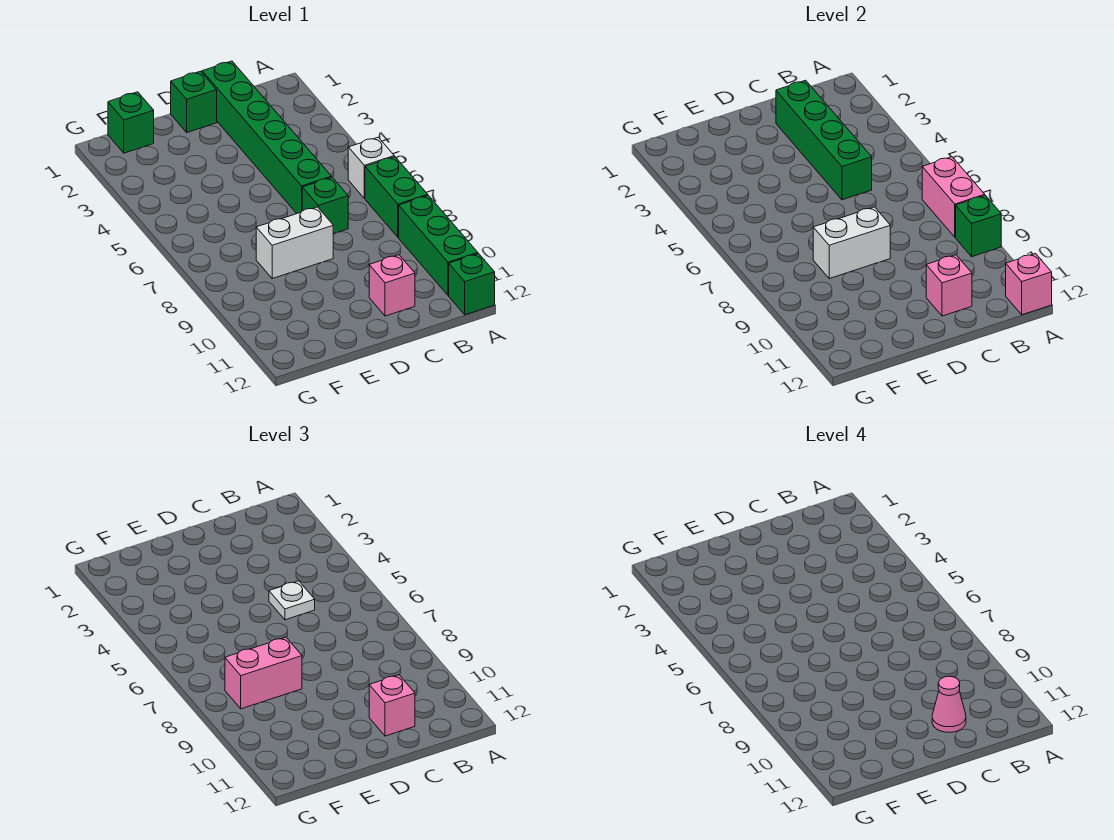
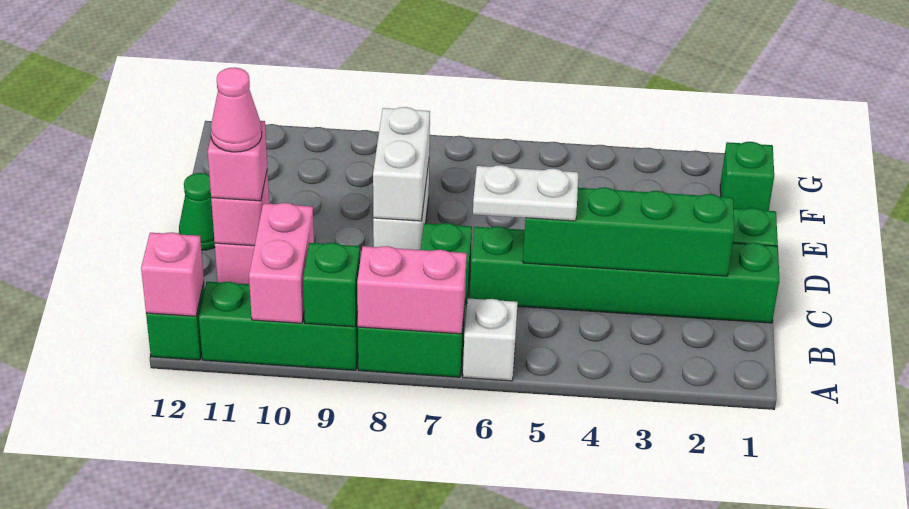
white 1x1 plate [269,581,315,620] -> white 1x2 plate [473,165,578,221]
none -> green 1x1 cone [179,173,215,250]
pink 1x2 brick [225,637,302,709] -> pink 1x2 brick moved to [249,203,314,323]

